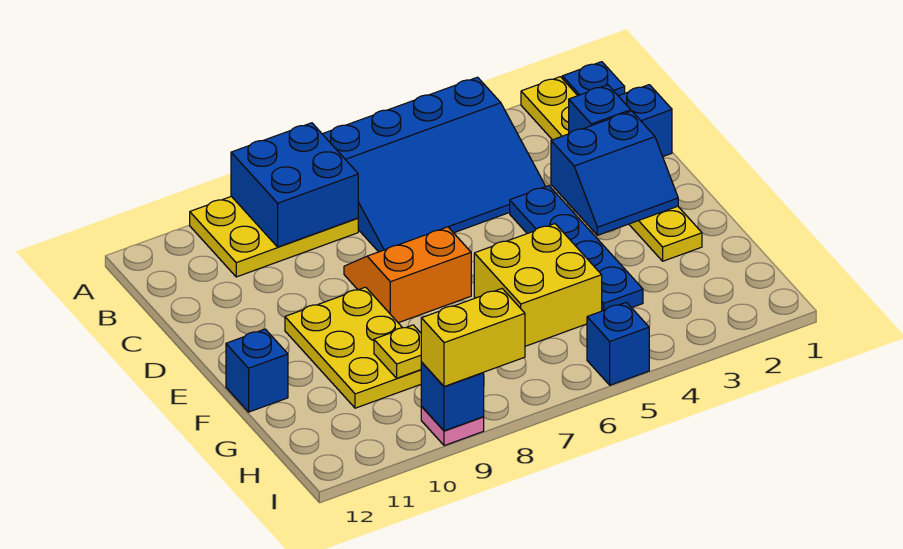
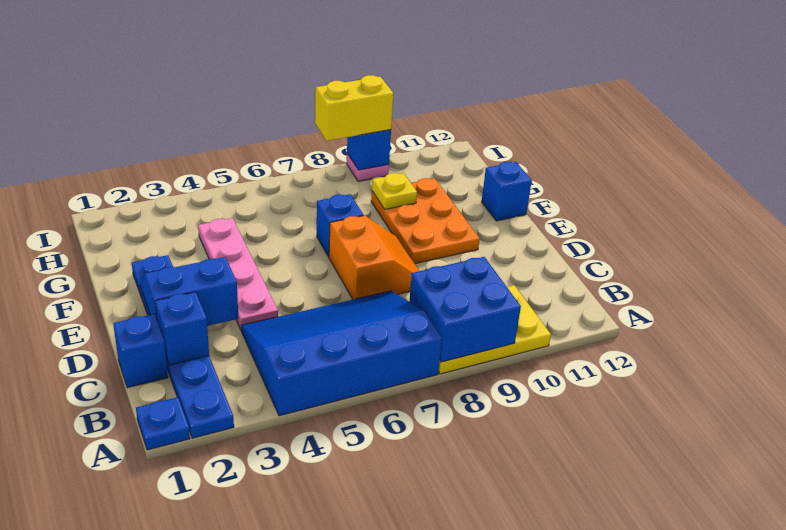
yellow 1x6 plate [521,77,702,261] -> blue 1x6 plate [132,255,234,438]
blue 1x4 plate [510,186,643,311] -> pink 1x4 plate [198,218,278,330]
orange 2x2 slope [344,227,471,323] -> orange 2x2 slope turned to [329,215,419,299]
yellow 2x3 plate [285,287,421,408] -> orange 2x3 plate [371,178,480,264]
yellow 2x2 brick [474,224,602,346] -> none
blue 1x1 brick [587,302,649,385] -> blue 1x1 brick moved to [317,194,363,257]

